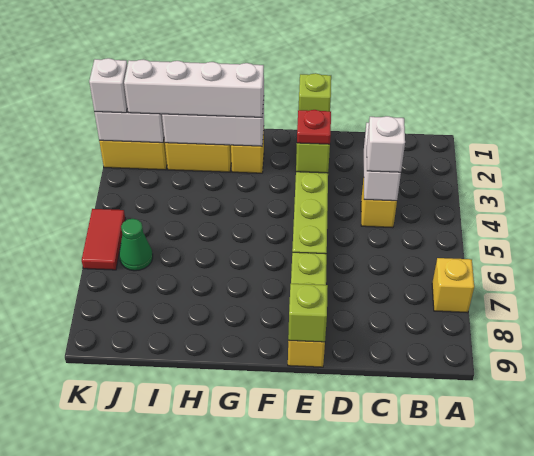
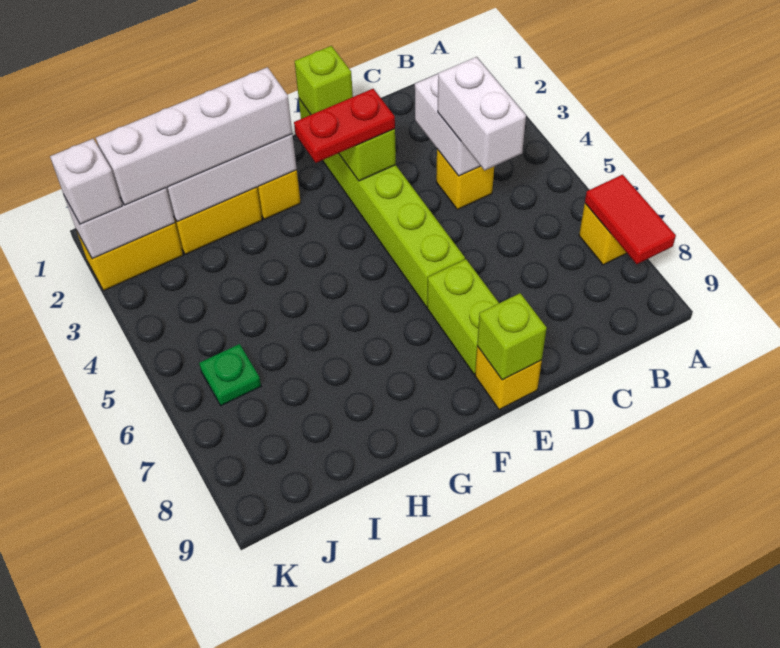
white 1x1 brick [367,116,405,172] -> white 1x2 brick [438,57,526,171]
red 1x1 plate [297,110,331,144] -> red 1x2 plate [294,89,395,163]
green 1x1 cone [119,219,153,271] -> green 1x1 plate [199,344,261,406]
red 1x2 tile [82,209,125,270] -> red 1x2 tile moved to [585,175,676,264]

